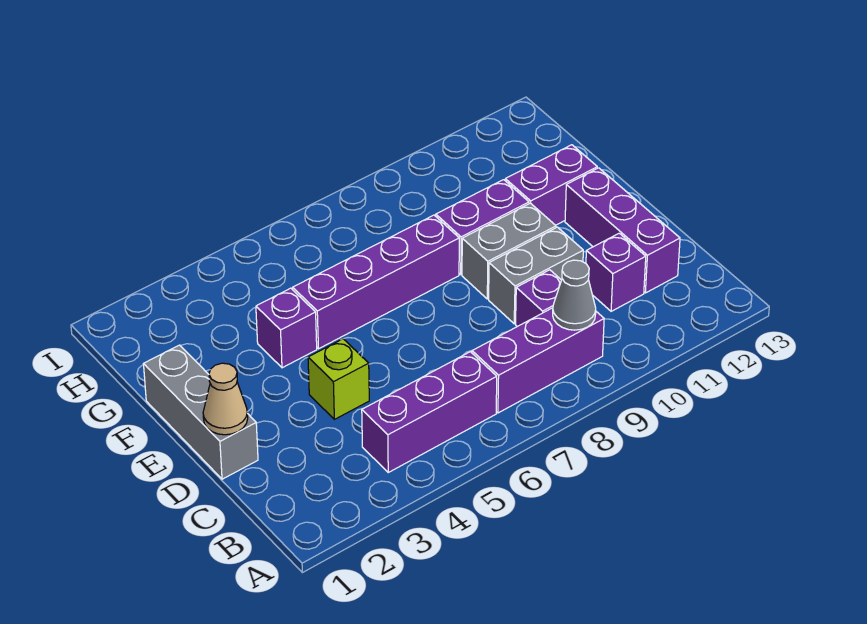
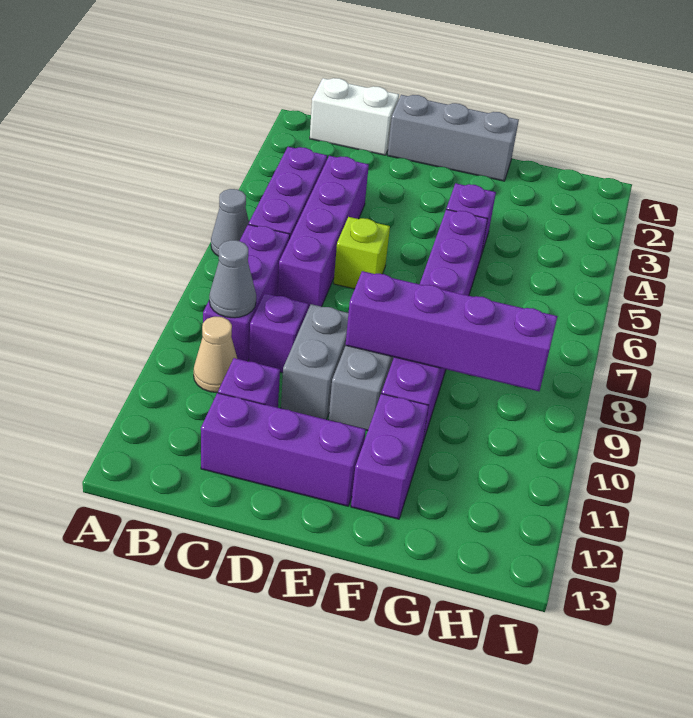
none -> grey 1x1 cone [211,189,249,256]
none -> white 1x2 brick [310,78,399,155]
none -> purple 1x4 brick [278,156,369,309]
tan 1x1 cone [203,363,248,435] -> tan 1x1 cone moved to [194,317,237,393]
lime 1x1 brick [308,339,369,419] -> lime 1x1 brick moved to [334,217,390,289]
none -> purple 1x4 brick [346,271,558,391]

